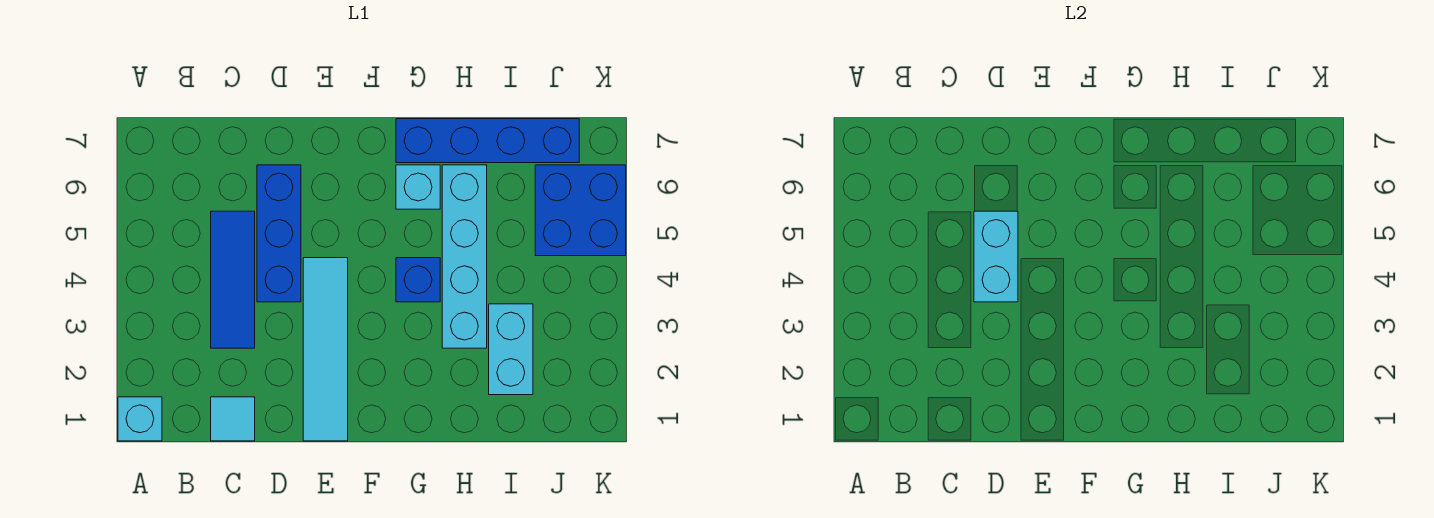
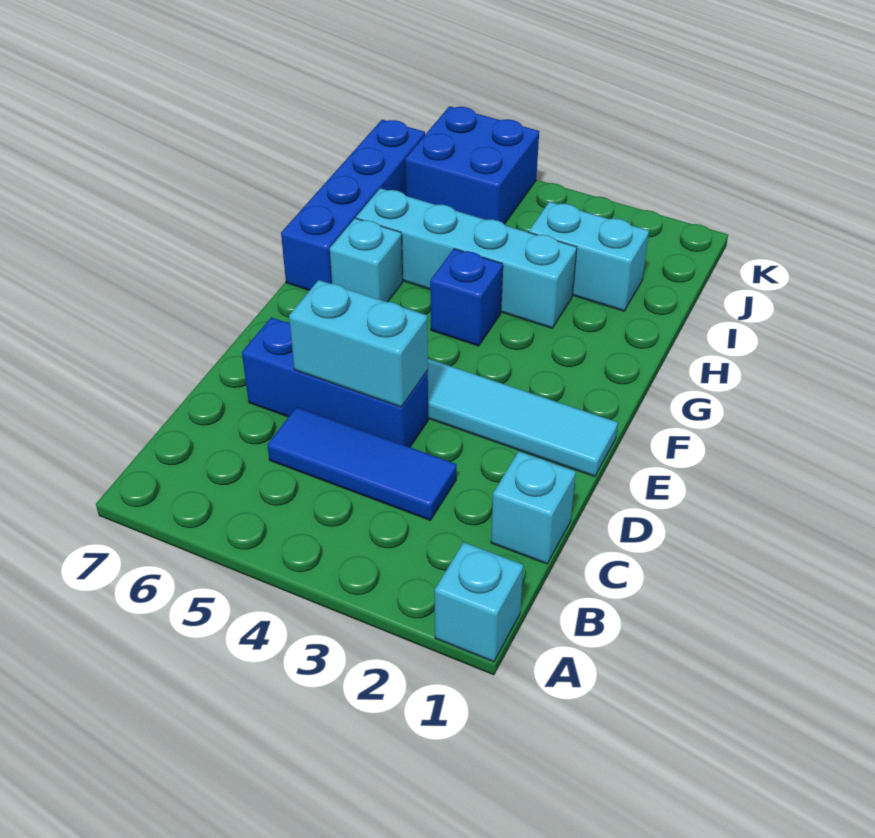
cyan 1x1 tile [211,397,255,441] -> cyan 1x1 brick [491,451,576,564]

